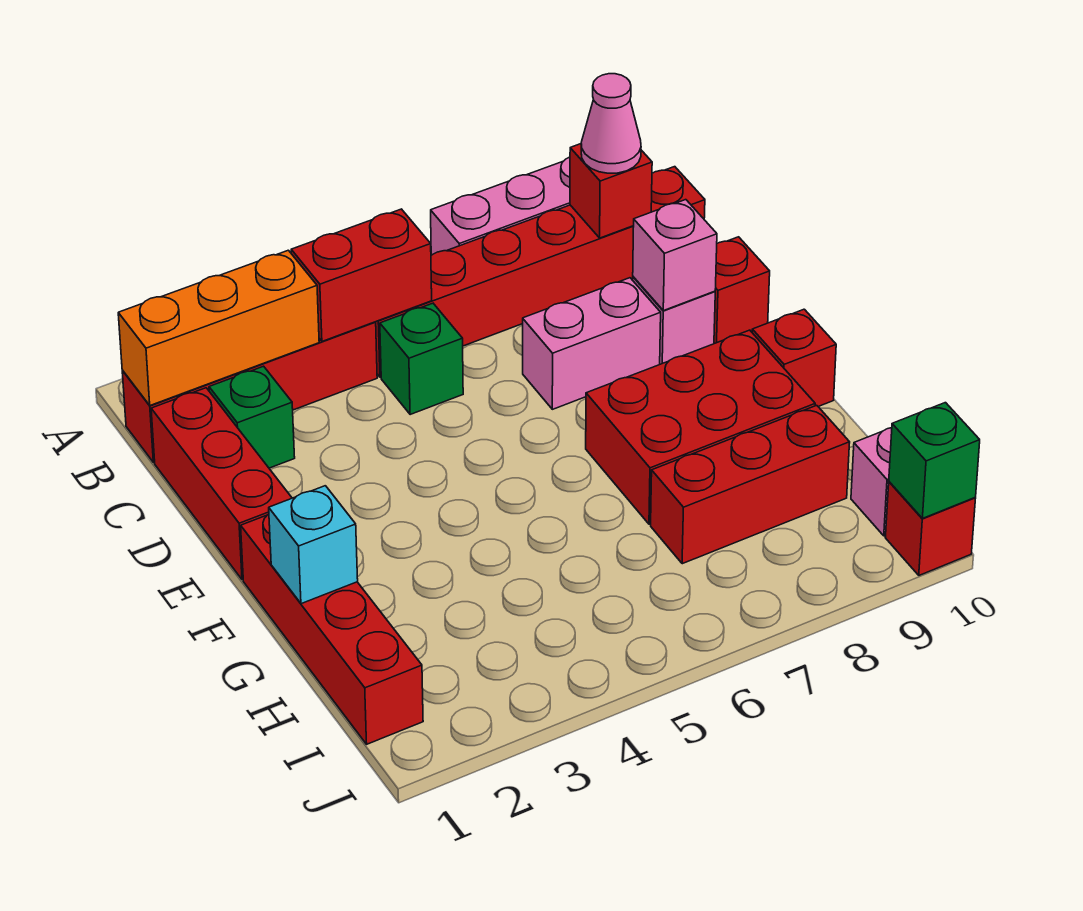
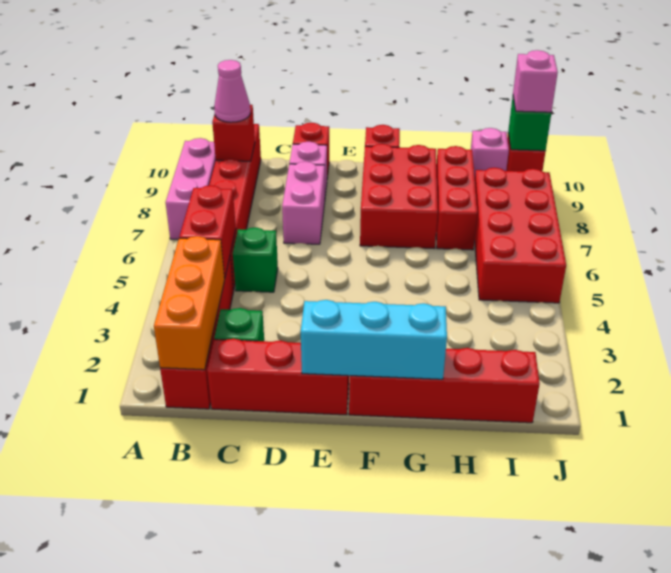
pink 1x1 brick [633,200,717,311] -> pink 1x1 brick moved to [513,50,558,112]
cyan 1x1 brick [269,486,358,604] -> cyan 1x3 brick [301,300,447,379]
none -> red 2x4 brick [475,168,566,303]

